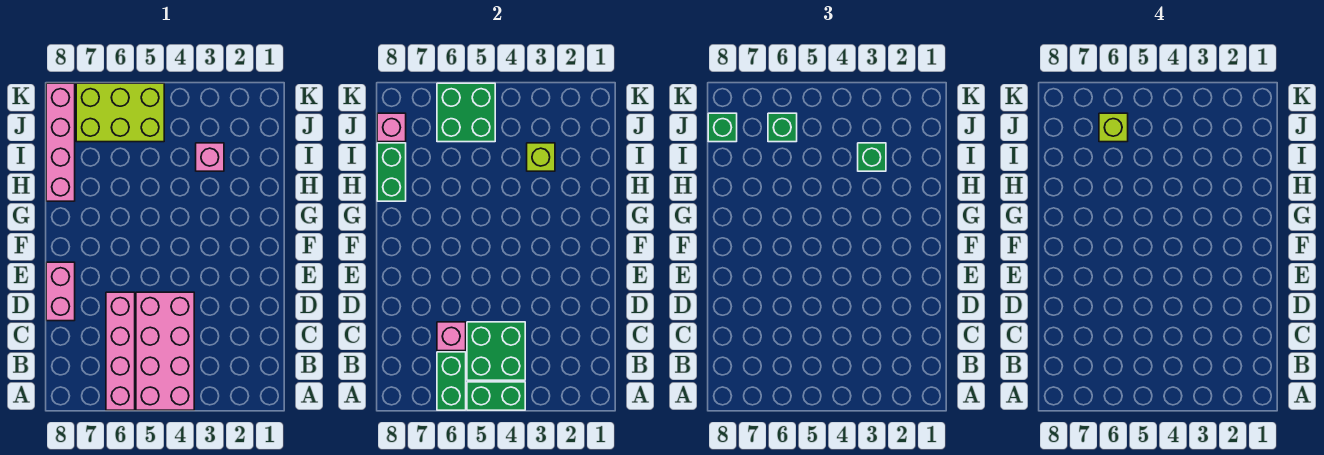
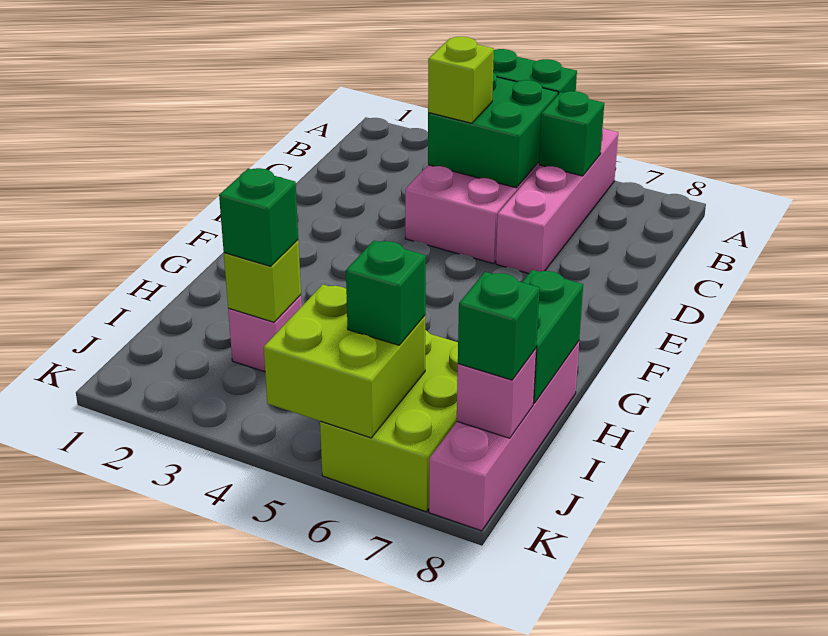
green 1x2 brick [437,352,466,410] -> green 1x1 brick [539,91,604,176]
pink 1x1 brick [437,322,466,351] -> none
pink 1x2 brick [46,262,75,321] -> none
lime 2x3 brick [76,83,164,142] -> lime 2x3 brick turned to [320,330,458,512]
green 2x2 brick [437,83,495,142] -> lime 2x2 brick [264,284,426,438]
lime 1x1 brick [1099,113,1128,142] -> lime 1x1 brick moved to [428,37,494,123]

